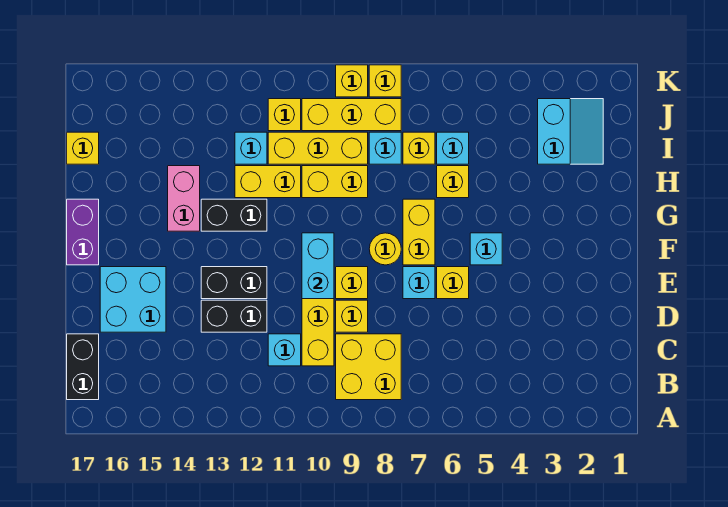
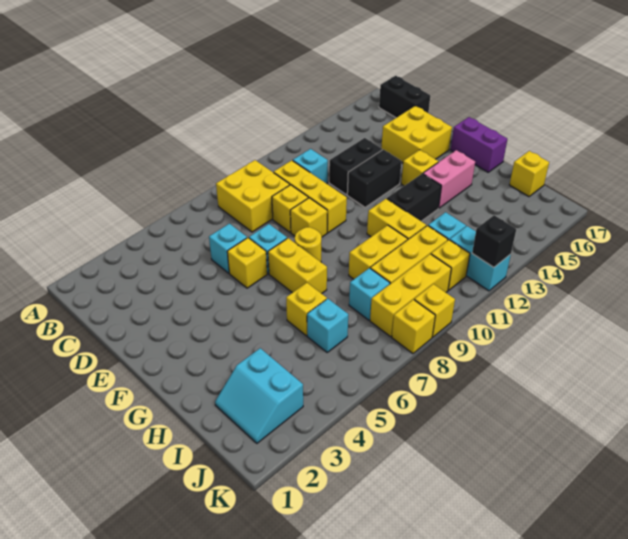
cyan 2x2 brick [100,267,166,332] -> yellow 2x2 brick [381,106,452,163]
cyan 1x2 brick [302,233,334,299] -> cyan 1x2 brick moved to [450,226,511,291]
cyan 1x1 brick [470,233,502,265] -> cyan 1x1 brick moved to [209,224,247,273]
pink 1x2 brick [168,166,200,231] -> pink 1x2 brick turned to [423,150,475,208]
yellow 1x2 brick [235,166,301,198] -> yellow 1x2 brick turned to [367,199,426,239]
yellow 1x1 brick [403,132,435,164] -> yellow 1x1 brick moved to [401,150,438,186]
none -> black 1x1 brick [472,215,516,268]

